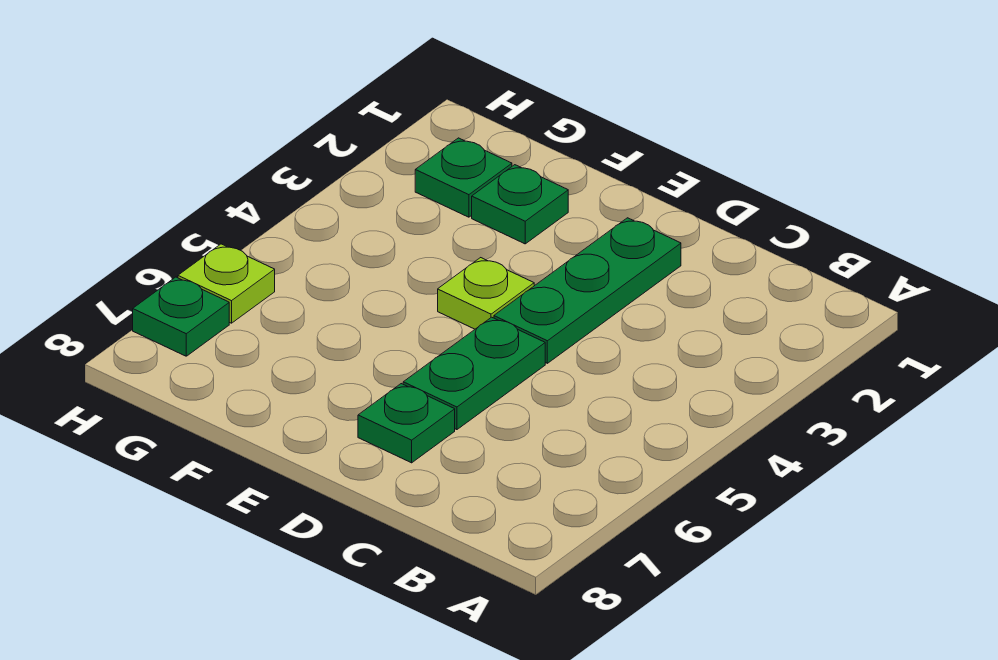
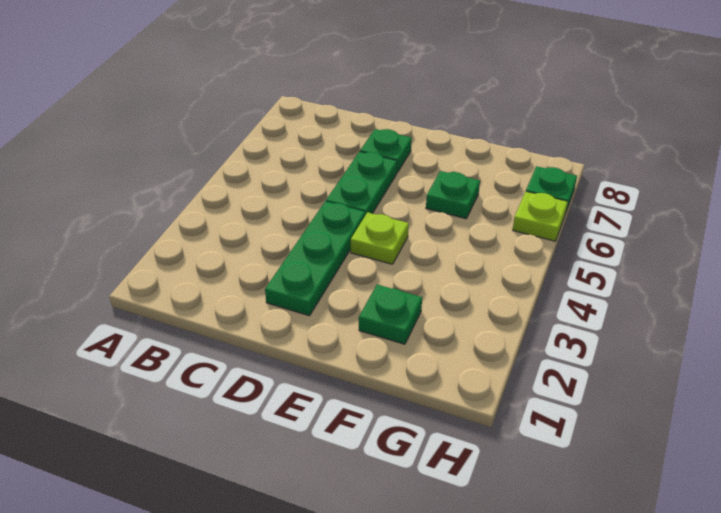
green 1x1 plate [415,138,512,217] -> green 1x1 plate moved to [426,171,480,219]

